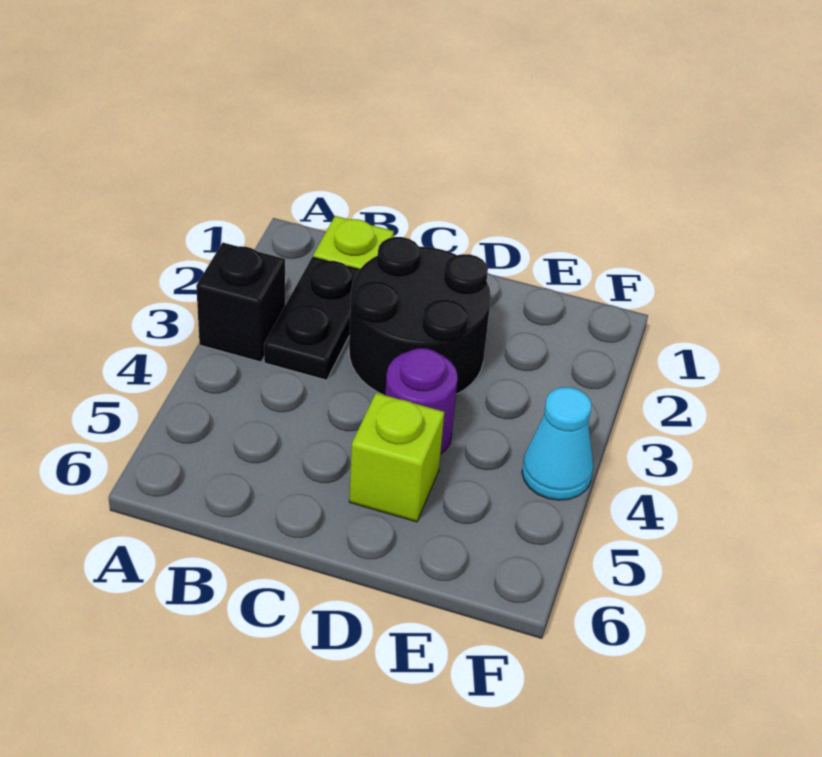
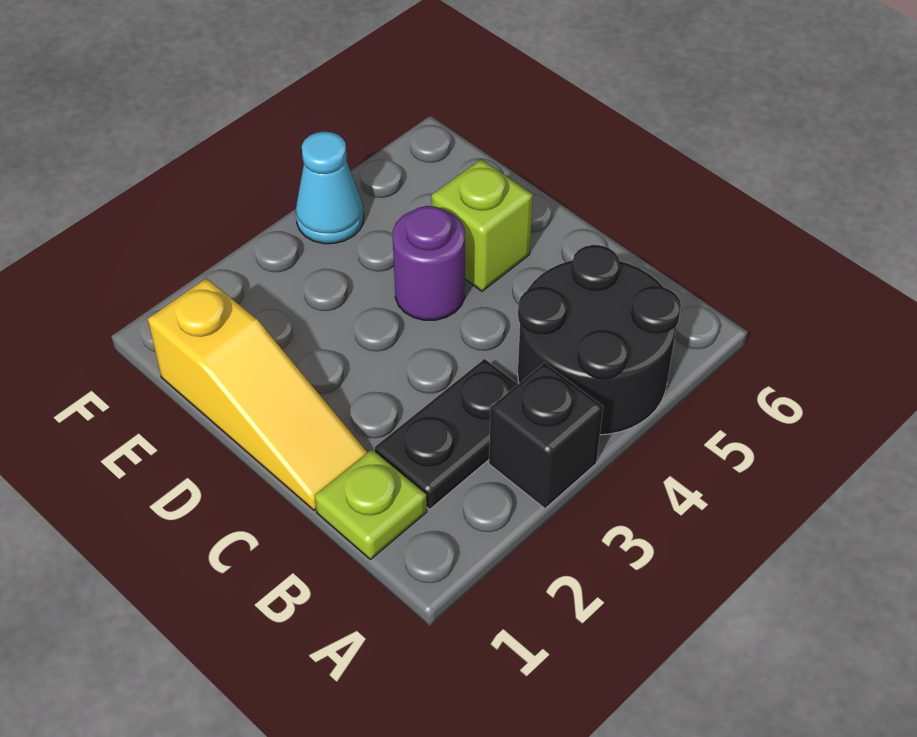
none -> yellow 1x3 slope [148,278,368,510]
black 2x2 round brick [349,237,491,395] -> black 2x2 round brick moved to [518,245,681,435]

